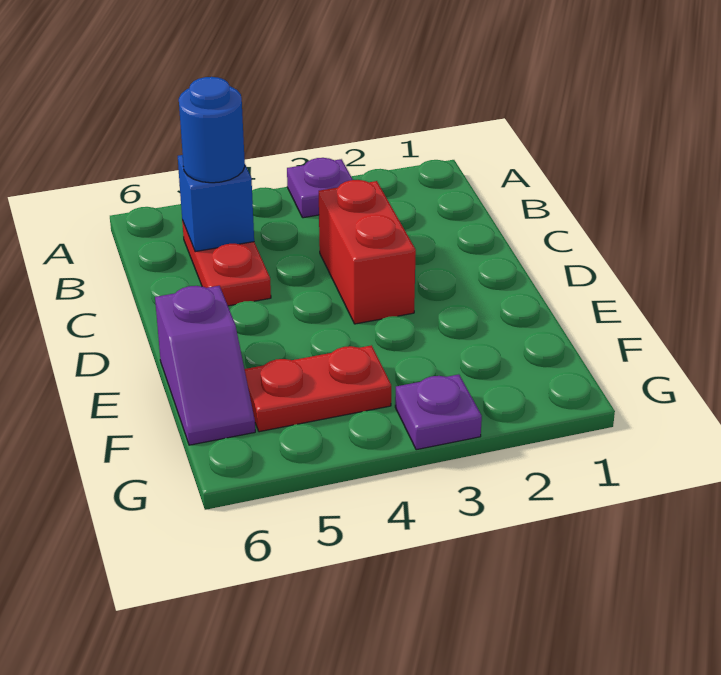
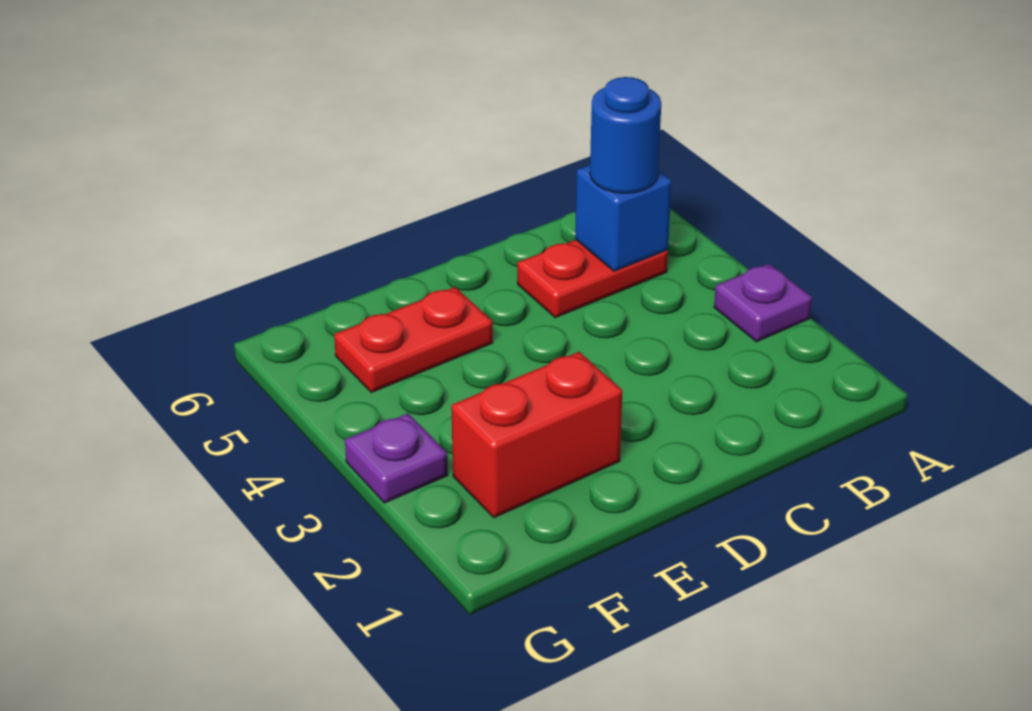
red 1x2 brick [319,180,416,324] -> red 1x2 brick moved to [451,352,622,518]
purple 1x2 slope [155,286,255,445] -> none
red 1x2 plate [245,345,391,432] -> red 1x2 plate turned to [334,287,493,393]

